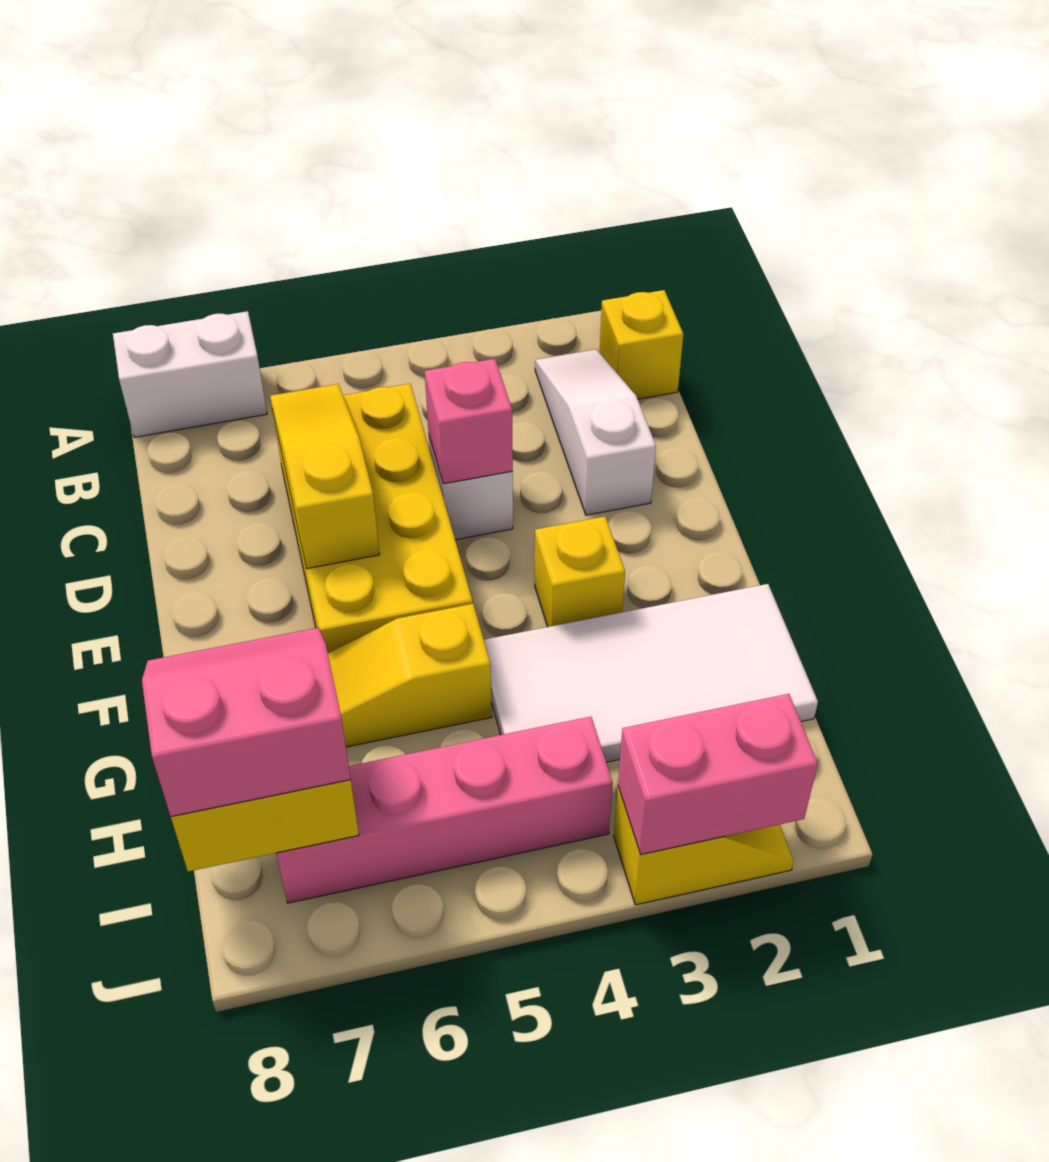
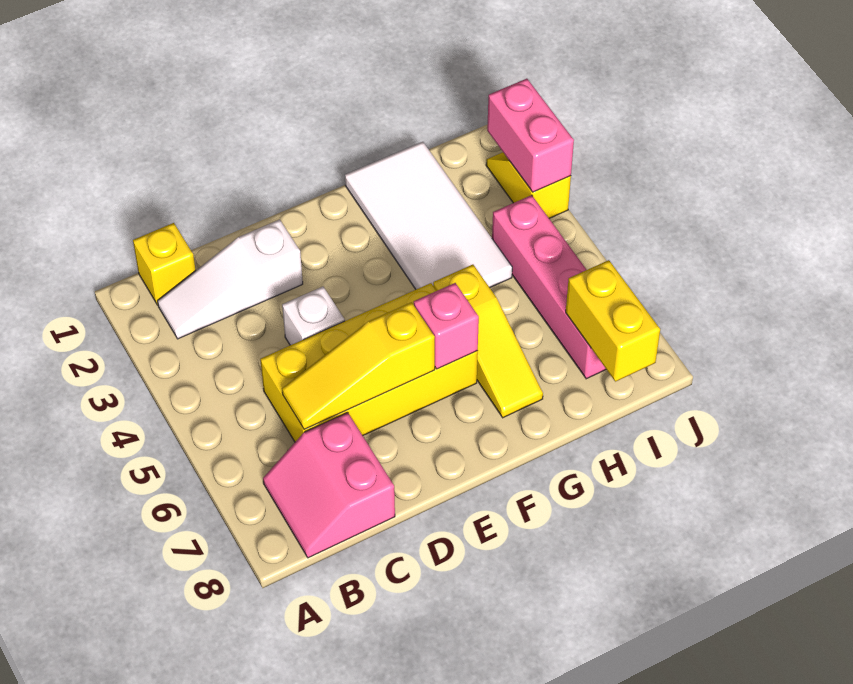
white 1x2 brick [113,311,267,437] -> none
pink 1x1 brick [425,359,513,484] -> pink 1x1 brick moved to [414,283,479,369]
yellow 1x1 brick [535,516,625,627] -> none
pink 2x2 slope [142,628,351,817] -> pink 2x2 slope moved to [263,412,395,558]

